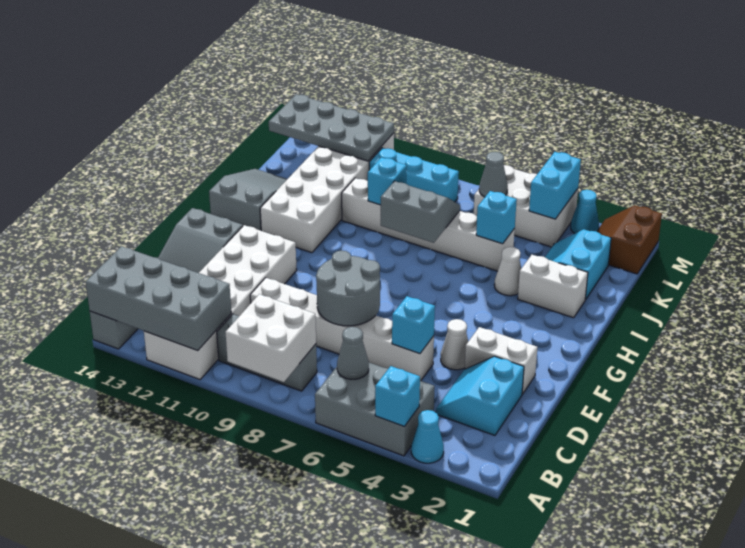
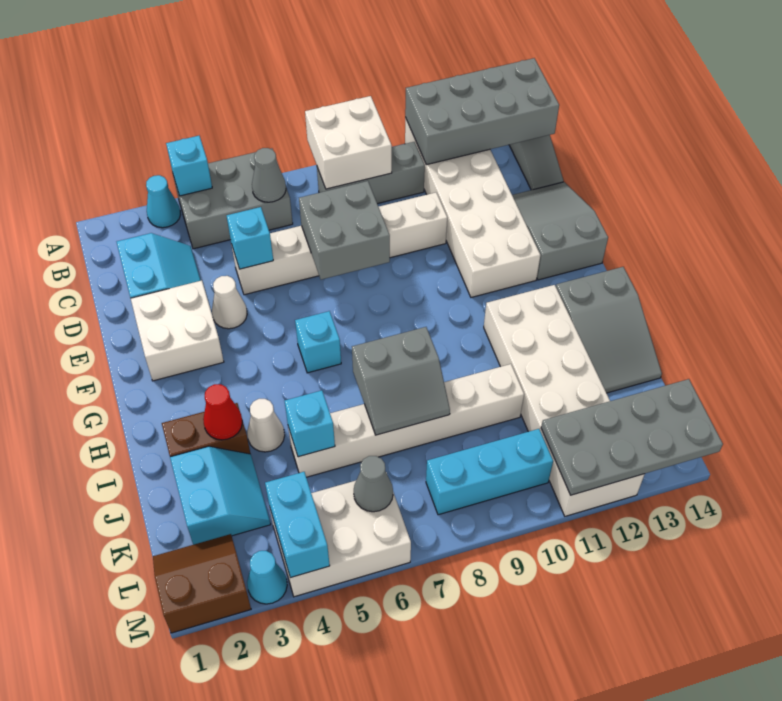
grey 2x2 round brick [316,250,380,326] -> grey 2x2 brick [299,181,390,280]
white 1x2 brick [465,327,537,394] -> white 2x2 brick [131,281,224,381]
white 1x2 brick [518,255,588,318] -> brown 1x2 brick [162,403,250,457]
none -> red 1x1 cone [203,384,242,440]
cyan 1x1 brick [368,157,407,205] -> cyan 1x1 brick moved to [295,311,341,373]
brown 2x2 slope [597,205,662,274] -> brown 2x2 slope turned to [153,534,251,633]

